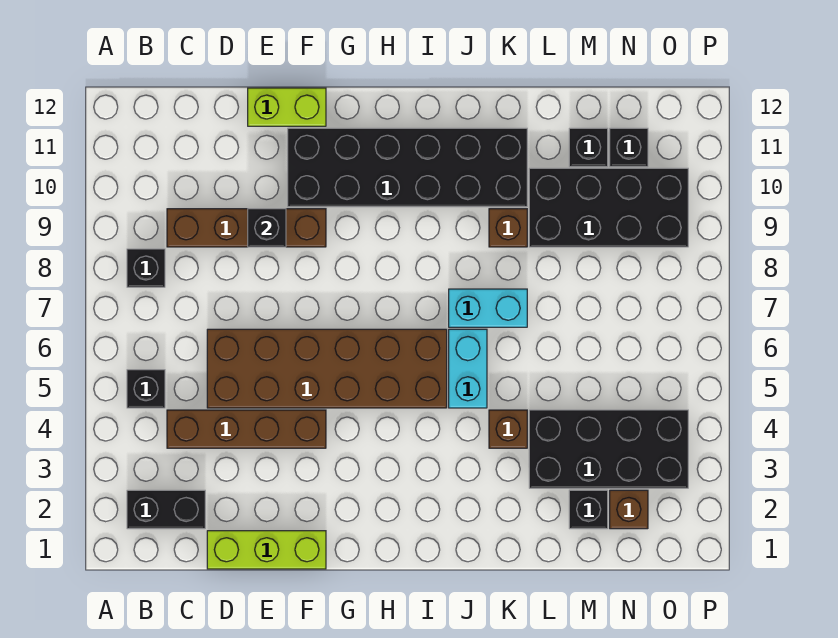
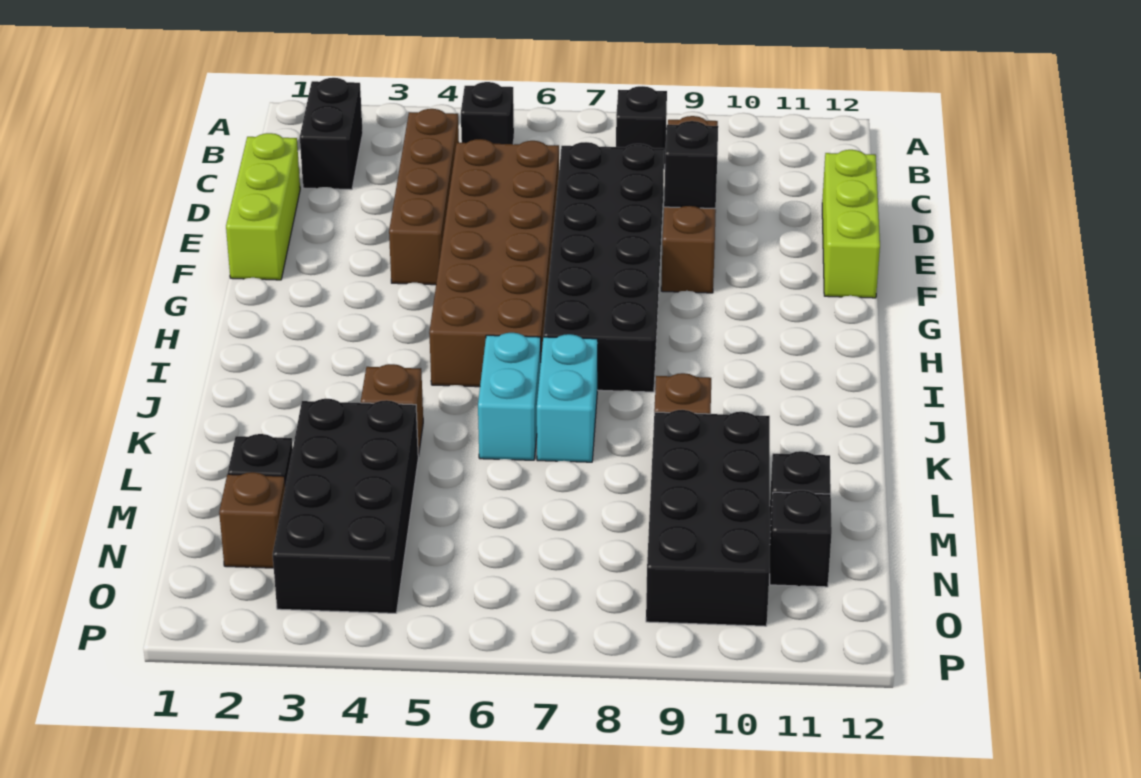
lime 1x2 brick [248,88,326,126] -> lime 1x3 brick [822,150,880,298]
black 2x6 brick [288,128,527,207] -> black 2x6 brick moved to [543,142,664,392]
cyan 1x2 brick [449,329,487,408] -> cyan 1x2 brick turned to [478,333,541,460]

